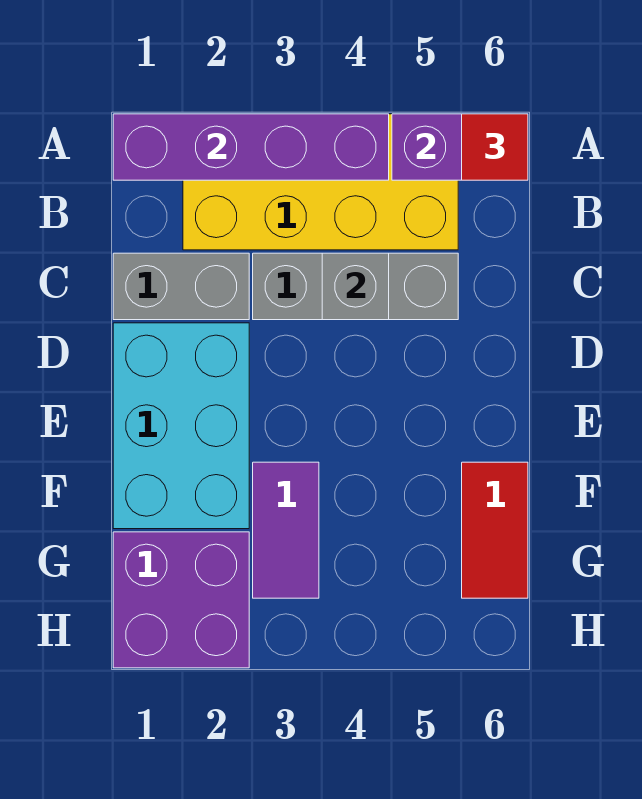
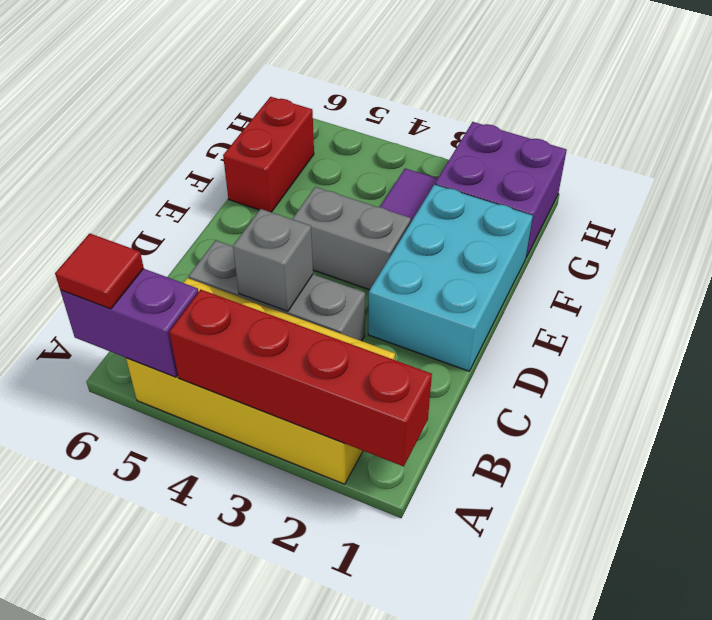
purple 1x4 brick [113,114,389,180] -> red 1x4 brick [169,289,432,467]
grey 1x2 brick [113,253,249,320] -> grey 1x2 brick moved to [292,187,411,290]
red 1x2 tile [462,462,528,598] -> red 1x2 brick [223,97,314,212]

